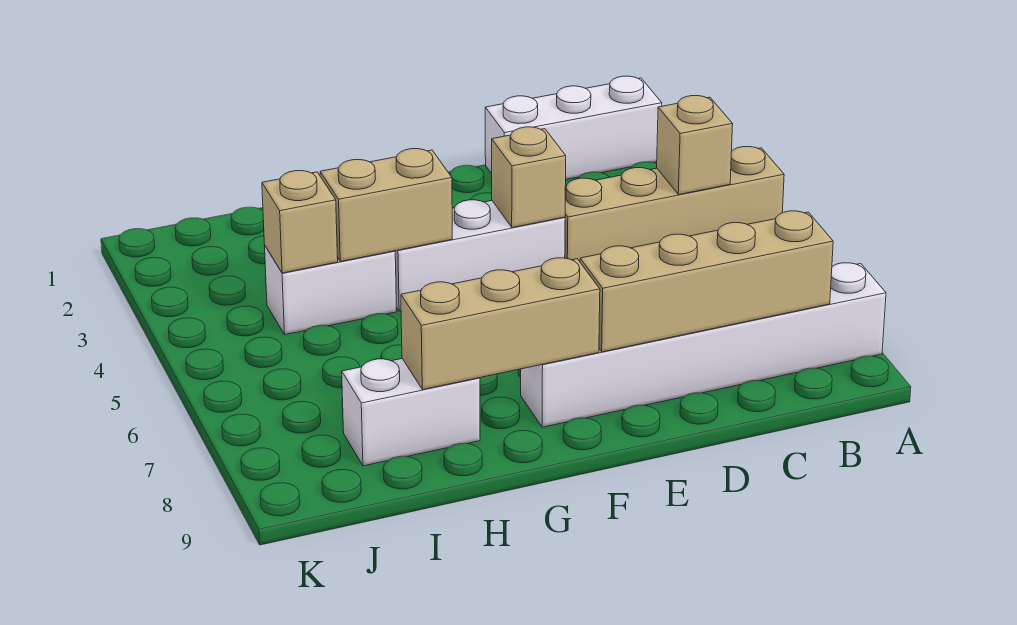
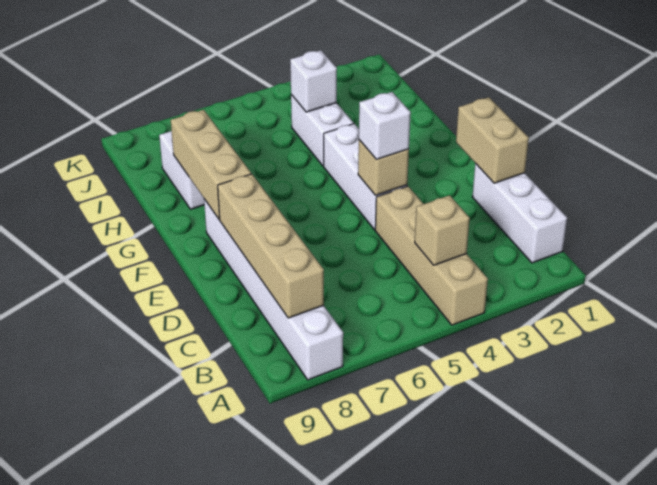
none -> white 1x1 brick [359,92,411,160]
tan 1x2 brick [320,149,452,261] -> tan 1x2 brick moved to [456,97,529,183]
tan 1x1 brick [262,171,338,273] -> white 1x1 brick [290,50,337,112]

